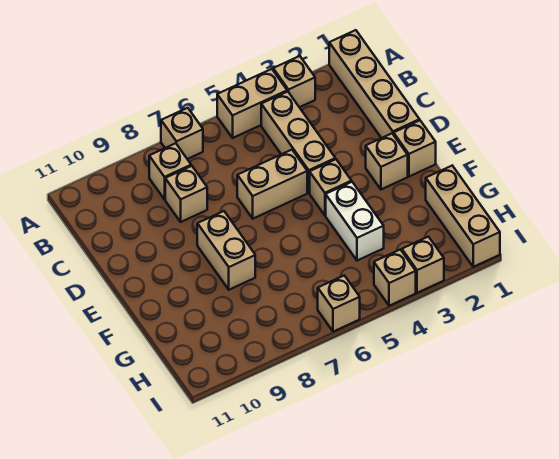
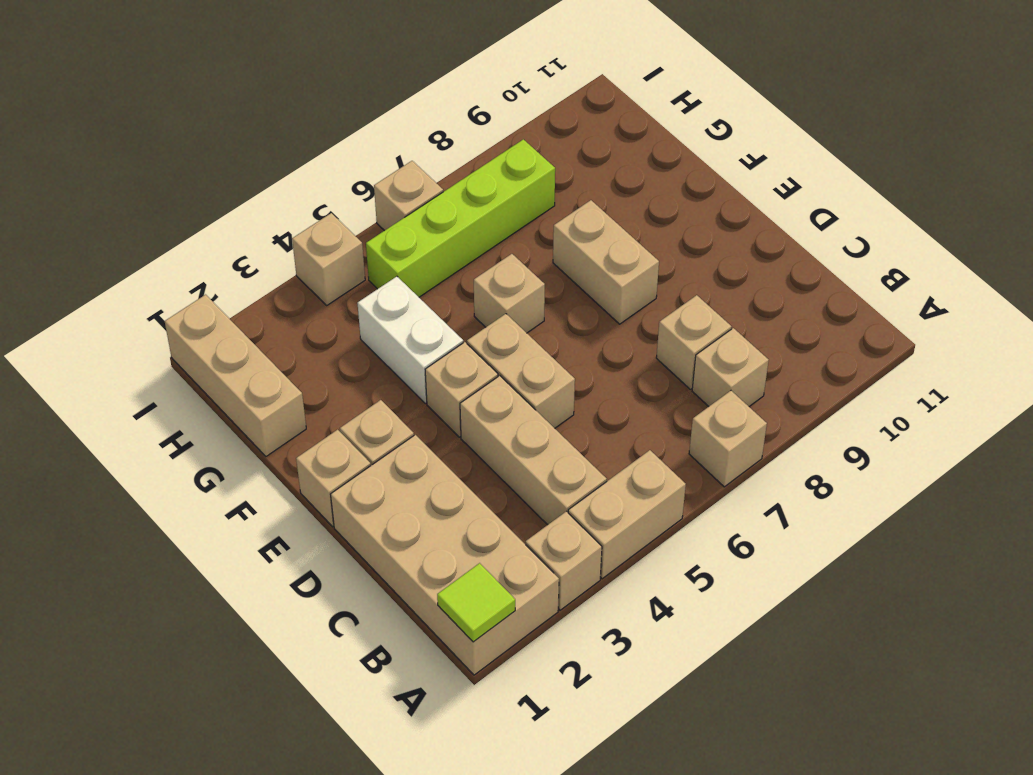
tan 1x4 brick [329,30,420,138] -> tan 2x4 brick [331,435,559,675]
none -> lime 1x1 tile [437,563,515,642]
tan 1x2 brick [237,150,307,219] -> tan 1x2 brick turned to [467,314,575,428]
none -> lime 1x4 brick [366,139,555,297]
tan 1x1 brick [402,237,444,293] -> tan 1x1 brick moved to [474,254,545,333]

